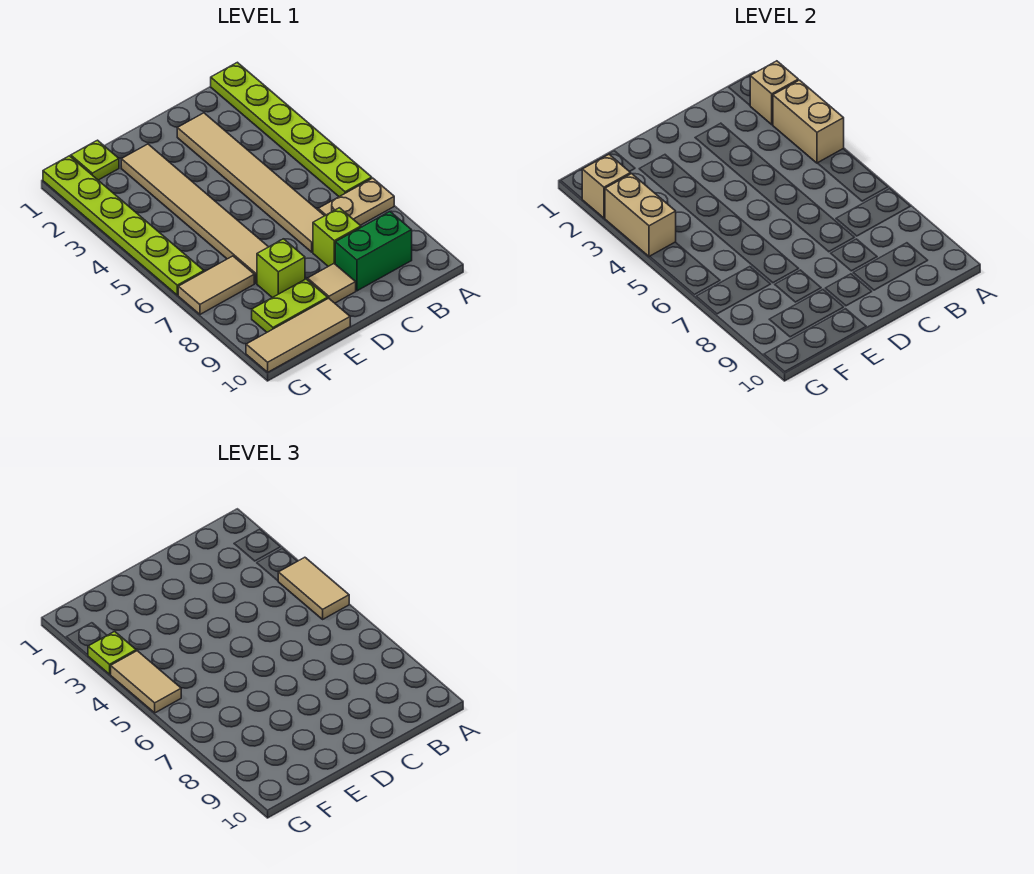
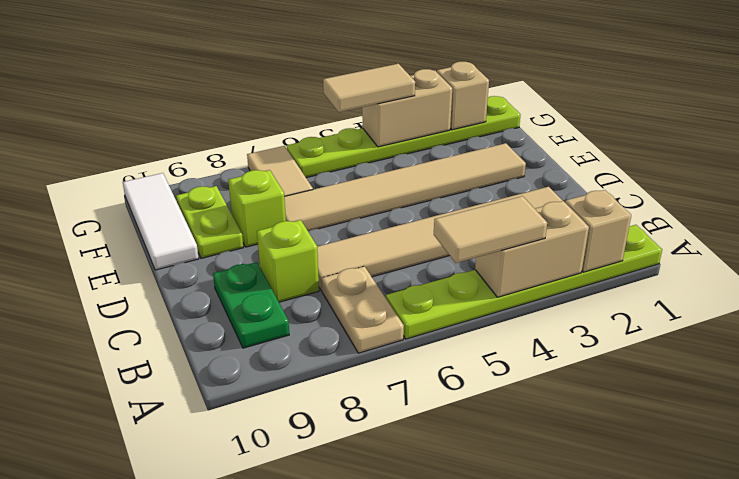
green 1x2 brick [335,212,412,291] -> green 1x2 plate [213,262,289,348]
tan 1x1 tile [307,264,356,303] -> none
tan 1x3 tile [246,298,350,372] -> white 1x3 tile [123,173,199,270]
lime 1x1 plate [71,140,119,180] -> none
lime 1x1 plate [88,631,136,674] -> none

